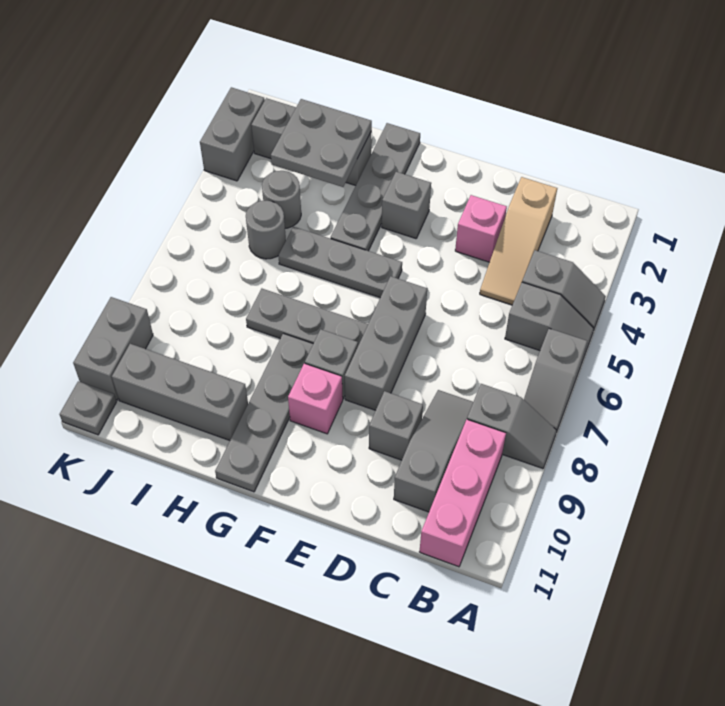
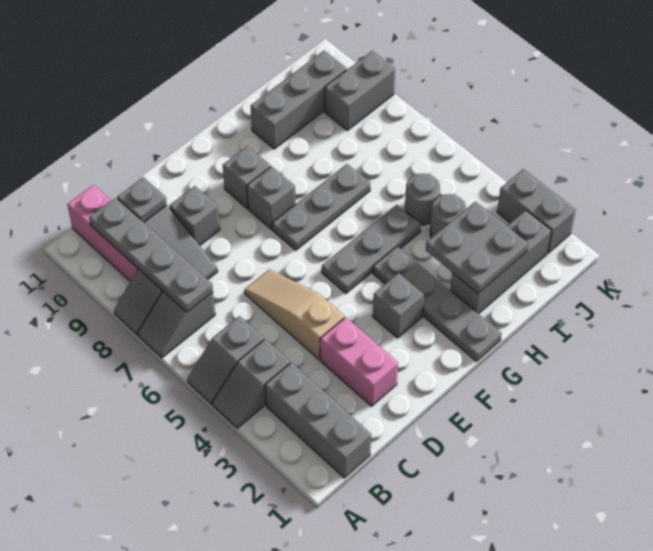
grey 1x2 slope [524,328,587,430] -> grey 1x2 slope turned to [138,292,215,358]
tan 1x3 slope [480,177,557,305] -> tan 1x3 slope moved to [244,269,345,360]
pink 1x1 brick [455,195,507,262] -> pink 1x2 brick [320,317,398,406]
grey 1x3 brick [345,276,427,410] -> grey 1x3 brick moved to [265,363,371,478]
pink 1x1 brick [288,364,343,434] -> grey 1x1 brick [223,146,271,209]
grey 1x4 plate [215,334,313,492] -> grey 1x4 plate moved to [89,198,213,313]
grey 1x2 brick [73,297,153,400] -> grey 1x2 brick turned to [325,51,395,130]
grey 1x1 plate [60,381,116,435] -> grey 1x1 plate moved to [117,177,167,222]

